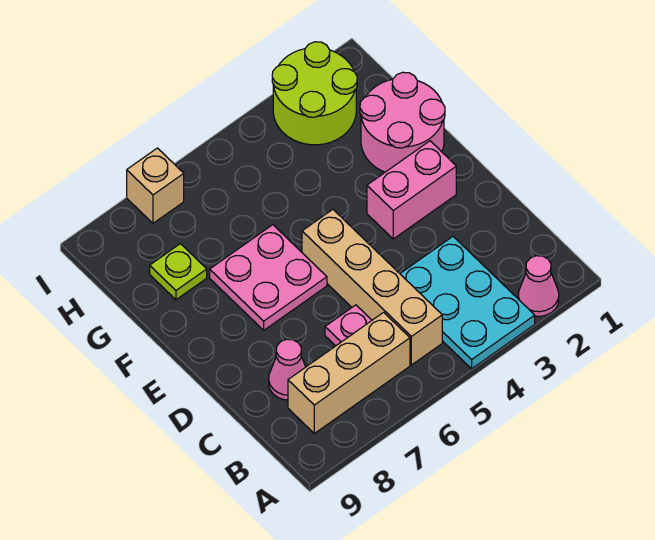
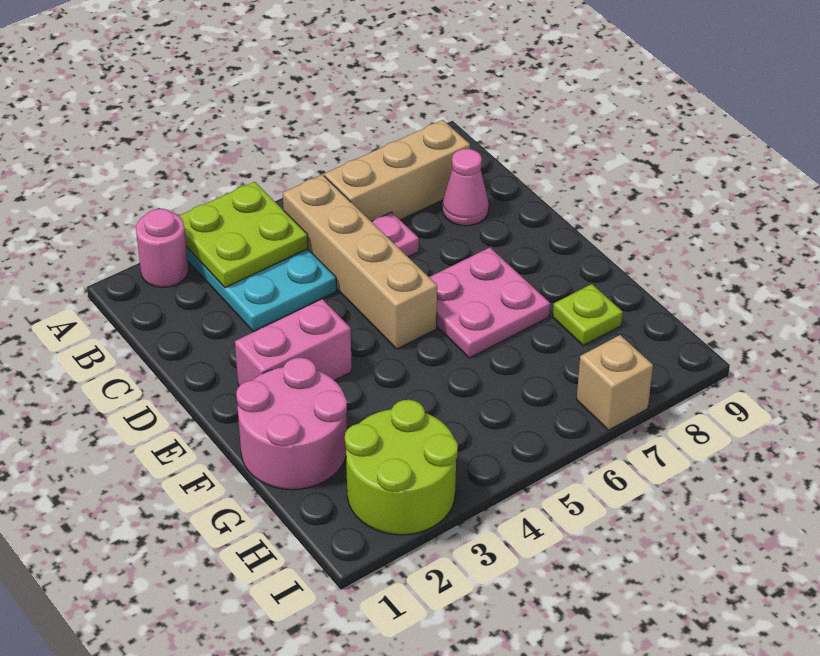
pink 1x1 cone [518,256,559,316] -> pink 1x1 round brick [136,209,188,287]
none -> lime 2x2 plate [179,182,308,288]

